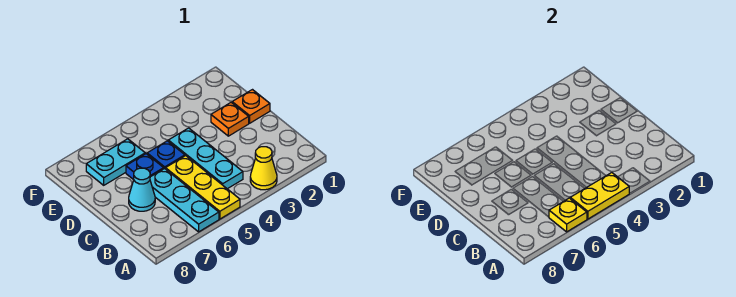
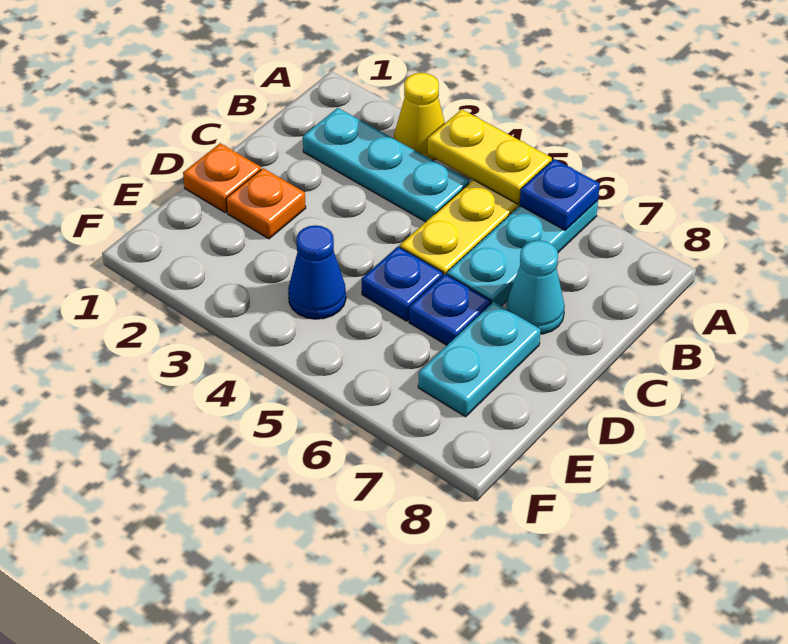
yellow 1x1 plate [549,198,587,232] -> blue 1x1 plate [520,159,600,230]
cyan 1x3 plate [168,128,243,189] -> cyan 1x3 plate turned to [303,108,469,222]
none -> blue 1x1 cone [288,225,346,319]
cyan 1x2 plate [86,139,145,185] -> cyan 1x2 plate turned to [418,302,541,417]

